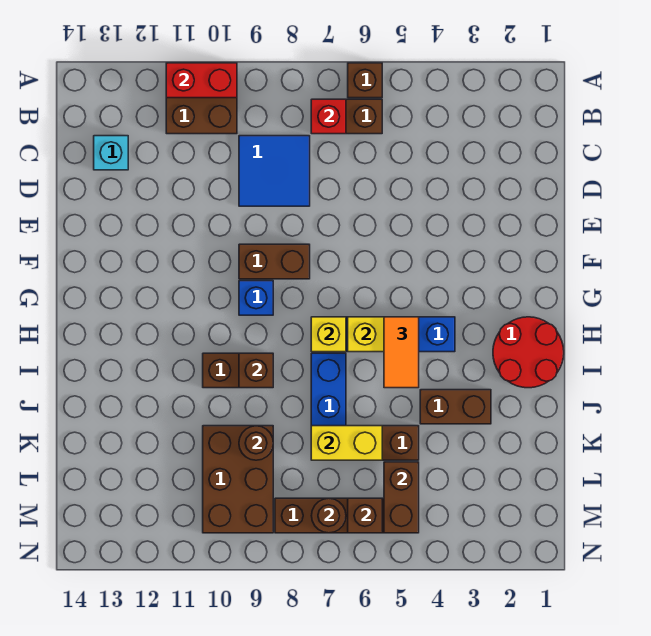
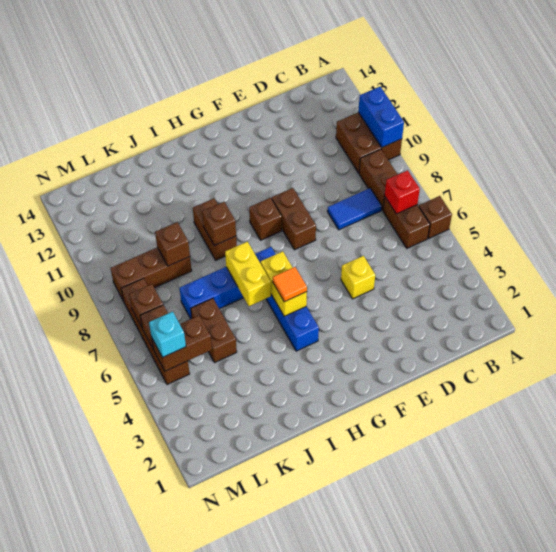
red 1x2 brick [166,63,237,98] -> blue 1x2 brick [358,87,404,147]
blue 2x2 tile [239,136,310,206] -> blue 1x2 tile [327,188,382,230]
cyan 1x1 brick [94,136,128,170] -> cyan 1x1 brick moved to [149,312,186,357]
blue 1x1 brick [239,281,273,315] -> brown 1x1 brick [249,198,282,240]
red 2x2 round brick [493,317,564,388] -> none
orange 1x2 tile [384,317,419,388] -> orange 1x1 tile [273,267,307,302]
yellow 1x1 brick [311,317,346,352] -> yellow 1x1 brick moved to [341,256,375,299]
brown 1x2 brick [420,390,491,424] -> brown 1x2 brick moved to [359,149,398,210]
yellow 1x2 brick [311,426,382,460] -> yellow 1x2 brick moved to [225,242,271,306]
brown 2x3 brick [203,426,273,533] -> brown 1x3 brick [111,247,192,301]
brown 1x1 round brick [239,426,273,460] -> brown 1x1 brick [155,222,190,266]
brown 1x1 round brick [311,498,346,533] -> brown 1x1 brick [129,284,163,327]

